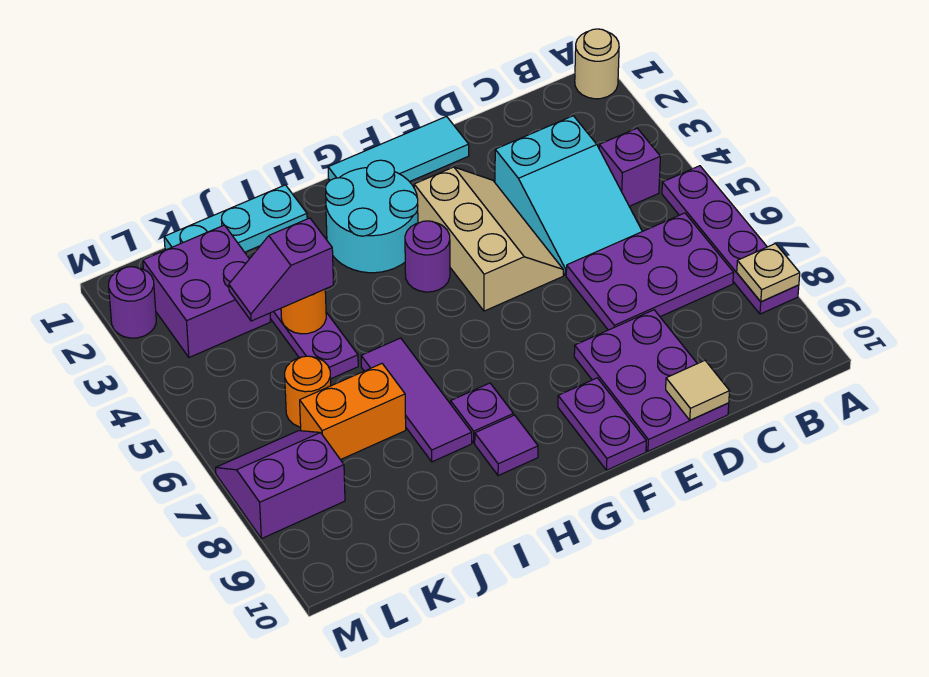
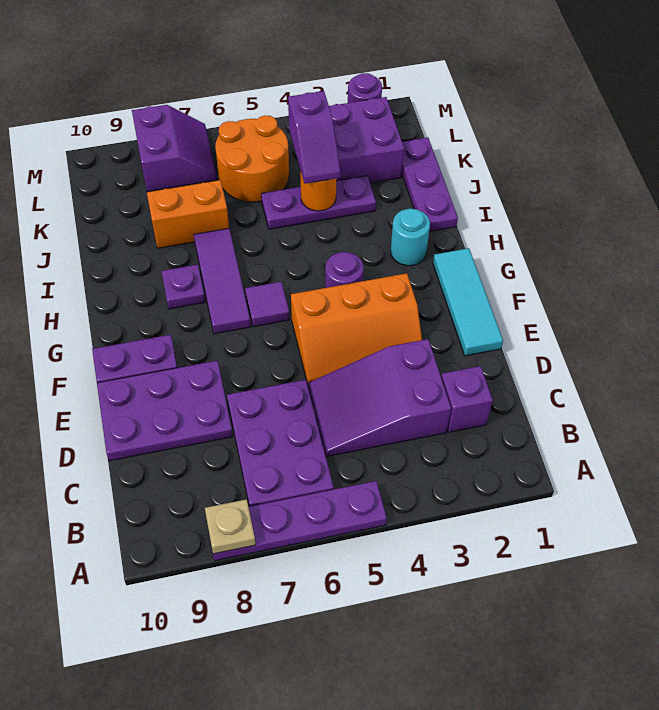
tan 1x1 round brick [575,29,619,99] -> none
purple 1x1 brick [599,128,660,206] -> purple 1x1 brick moved to [441,366,493,432]
cyan 2x3 slope [495,116,642,275] -> purple 2x3 slope [308,339,451,457]
tan 1x1 tile [666,361,730,420] -> none
tan 2x3 slope [414,167,563,311] -> orange 2x3 slope [291,273,422,384]
cyan 2x2 round brick [326,160,418,273] -> cyan 1x1 round brick [391,209,430,266]
purple 1x1 tile [475,415,538,476] -> purple 1x1 tile moved to [245,282,289,327]
cyan 1x3 plate [164,185,307,252] -> purple 1x3 plate [402,138,458,232]
purple 1x3 tile [361,338,472,462] -> purple 1x3 tile turned to [194,228,251,334]
purple 1x2 slope [229,218,333,321] -> purple 1x2 slope turned to [288,91,341,184]
orange 1x2 brick [300,364,406,460] -> orange 1x2 brick turned to [147,180,229,248]
orange 1x1 round brick [285,356,331,427] -> orange 2x2 round brick [215,116,289,202]

